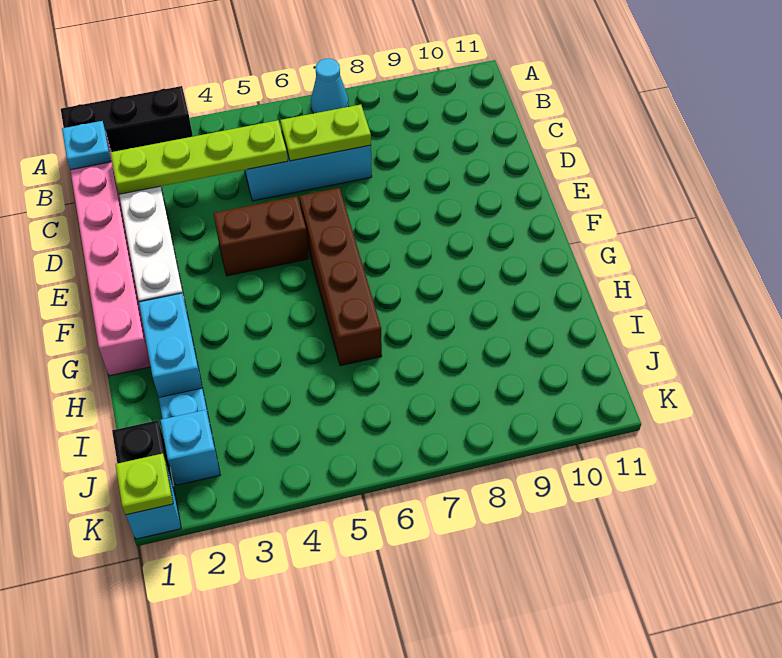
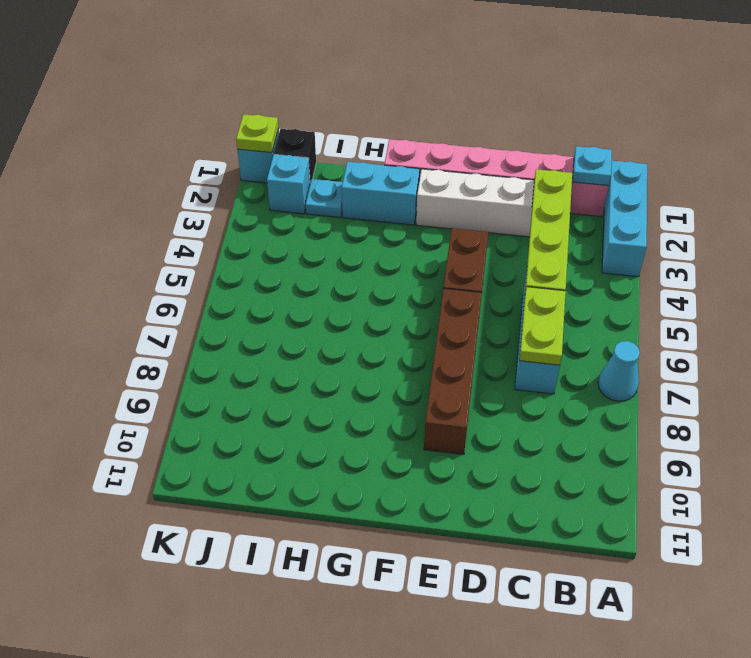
black 1x3 brick [61,86,193,152] -> cyan 1x3 brick [602,161,647,277]
brown 1x4 brick [299,188,382,366] -> brown 1x4 brick turned to [424,288,482,454]

